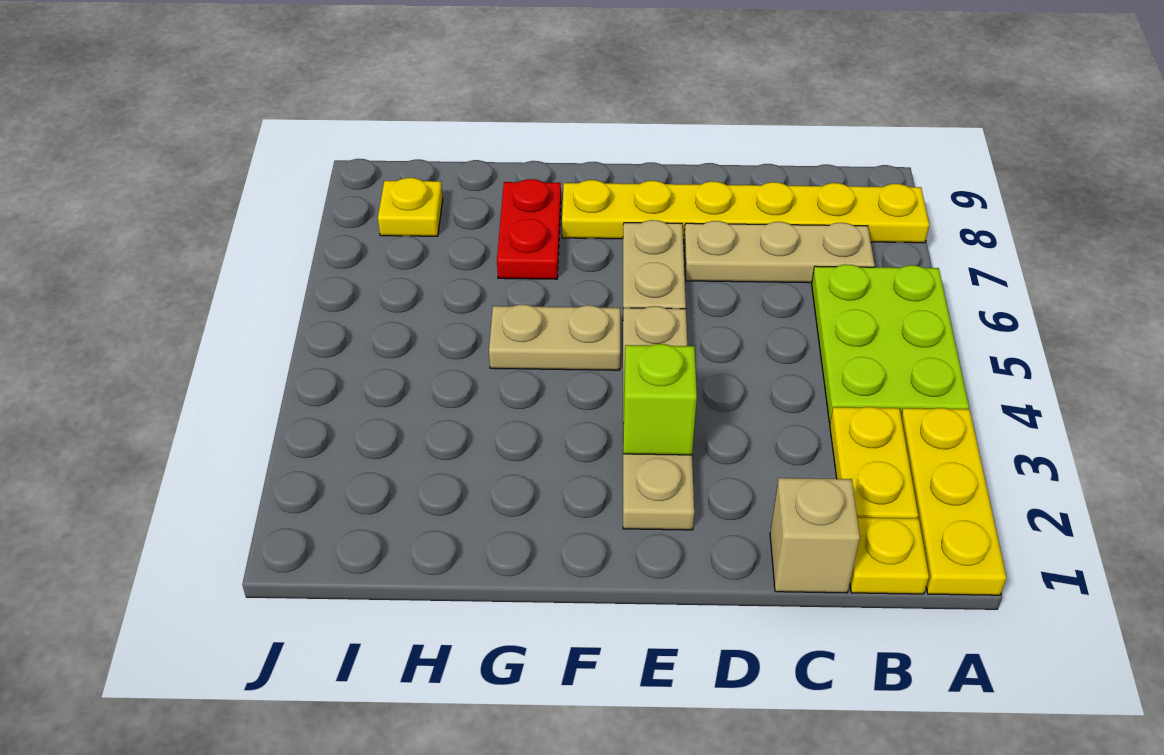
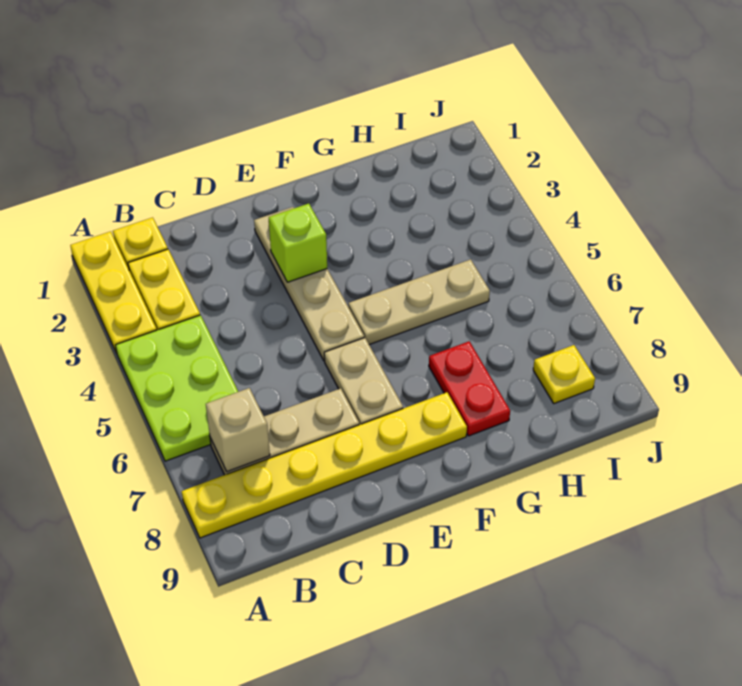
tan 1x1 brick [770,478,860,593] -> tan 1x1 brick moved to [206,388,270,472]
tan 1x2 plate [489,305,620,370] -> tan 1x3 plate [348,259,490,345]

